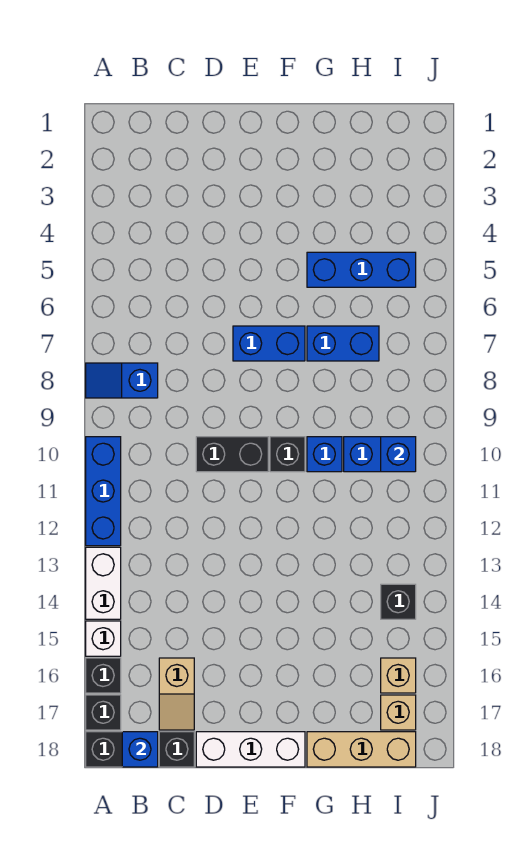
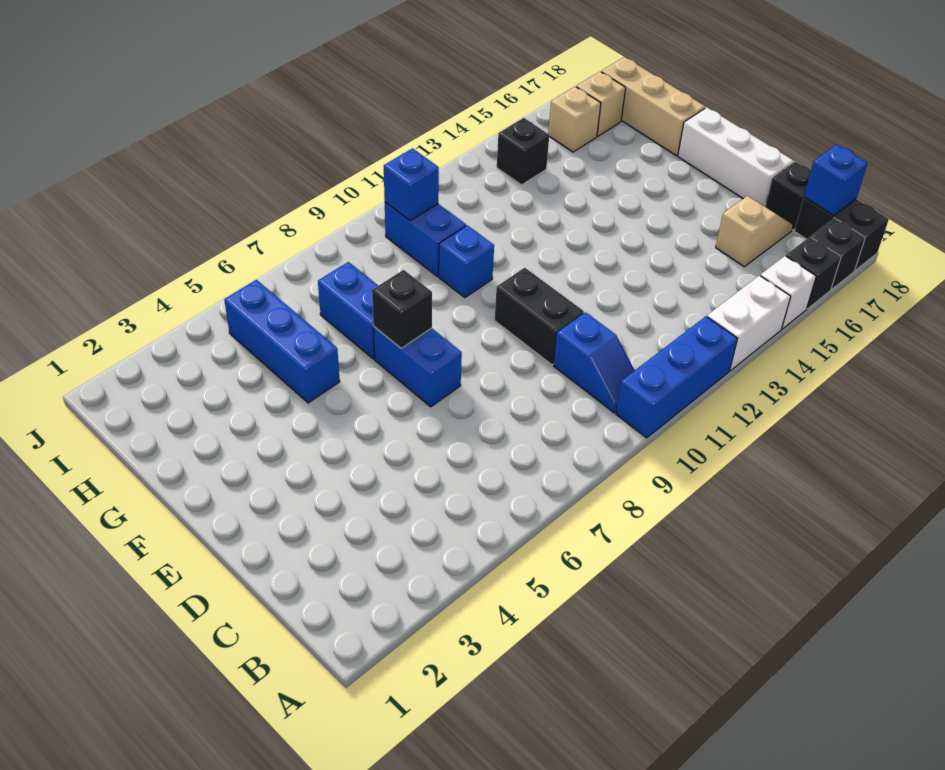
blue 1x2 slope [86,363,158,398] -> blue 1x2 slope moved to [554,312,635,413]
black 1x1 brick [270,437,305,472] -> black 1x1 brick moved to [372,270,432,348]

